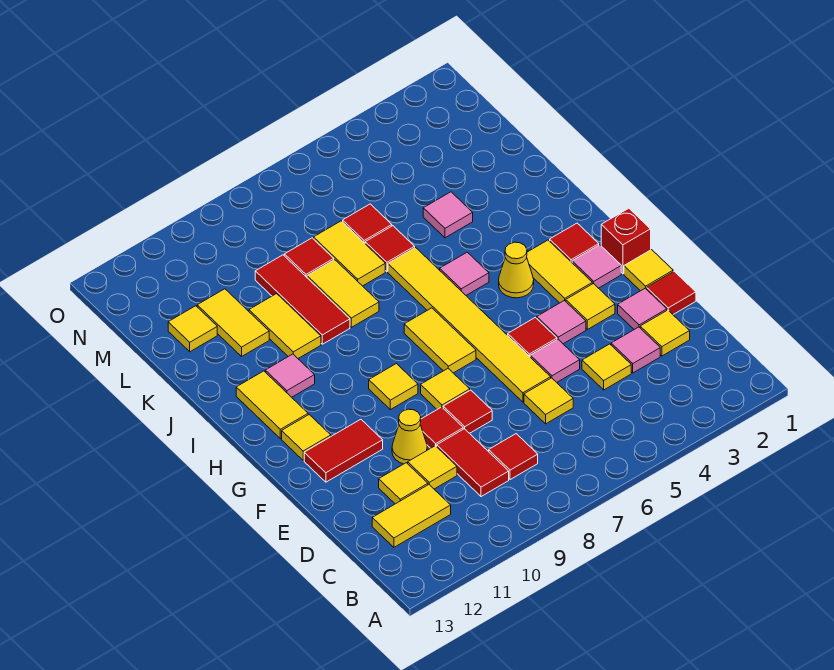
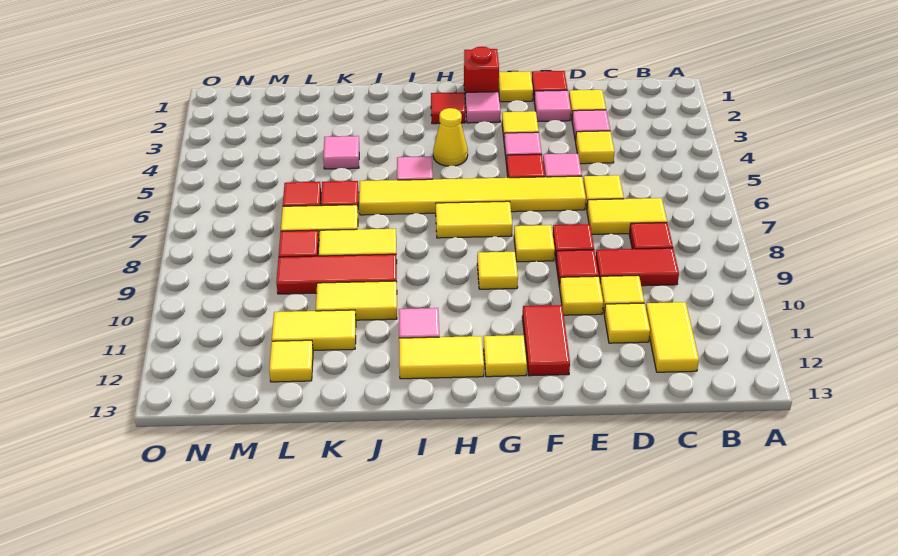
yellow 1x1 cone [392,409,427,464] -> yellow 1x1 tile [560,276,603,315]
yellow 1x2 tile [527,240,592,303] -> yellow 1x2 tile moved to [587,198,667,234]

